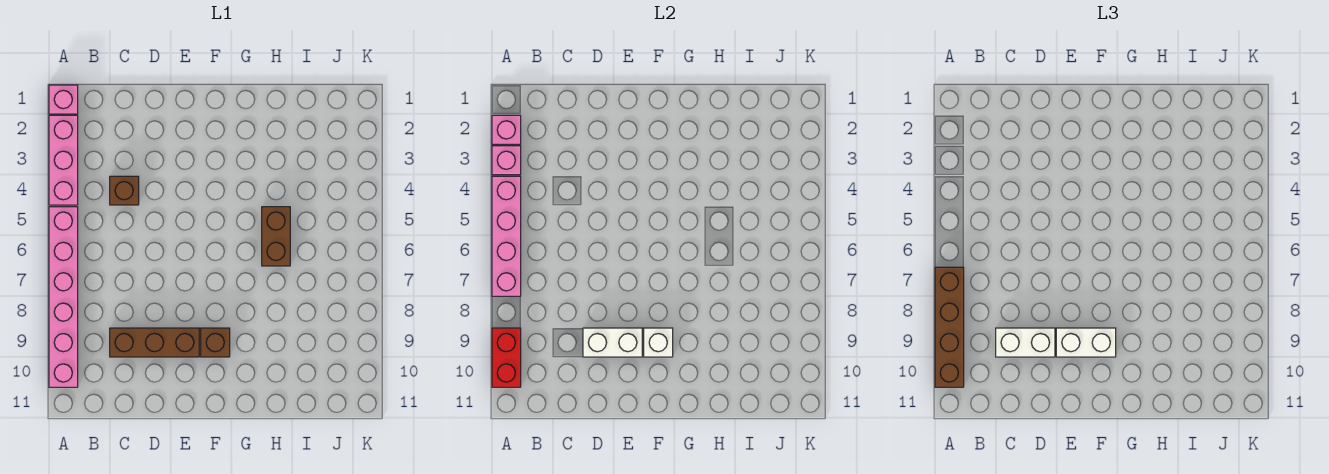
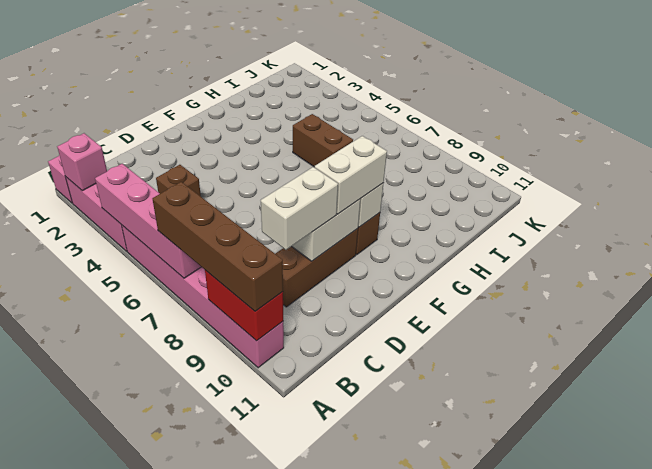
pink 1x1 brick [492,146,521,175] -> none

